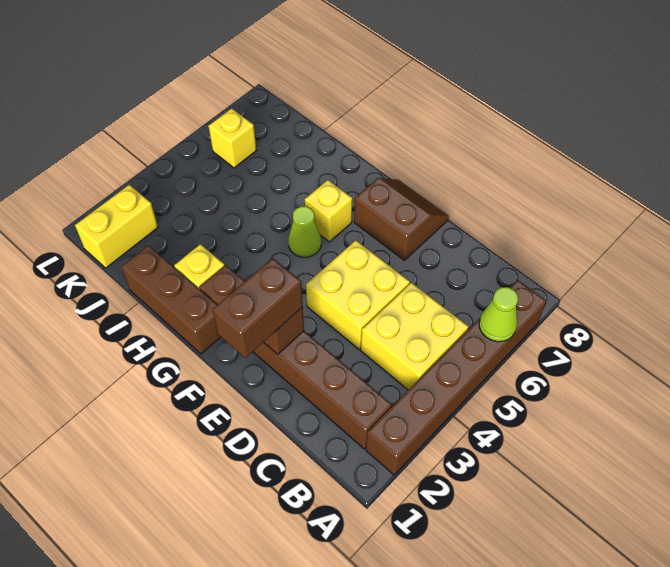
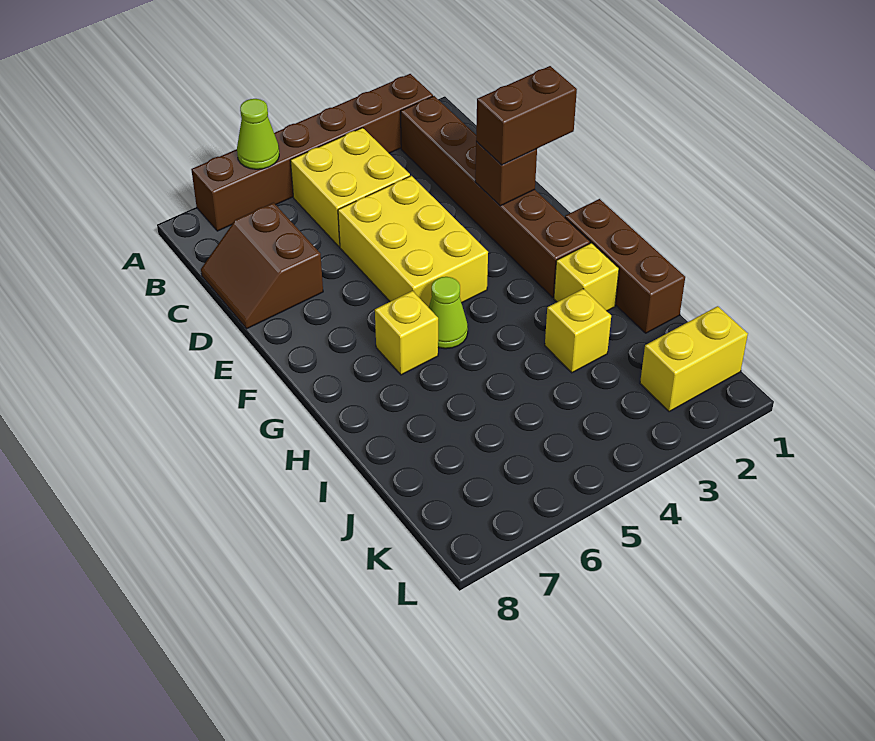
yellow 2x2 brick [306,240,410,349] -> yellow 2x3 brick [338,176,488,308]
brown 2x2 slope [354,178,449,260] -> brown 2x2 slope moved to [201,203,323,329]
yellow 1x1 brick [209,108,257,168] -> yellow 1x1 brick moved to [545,289,611,373]

